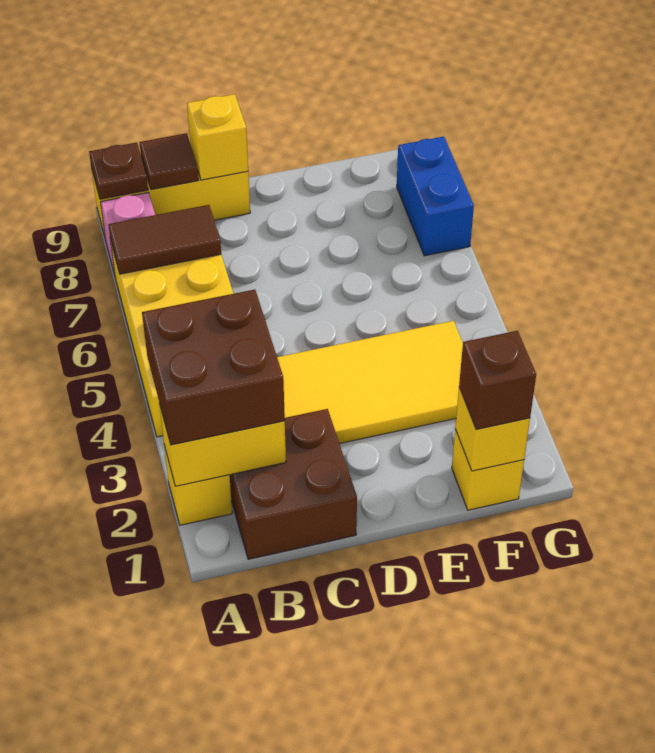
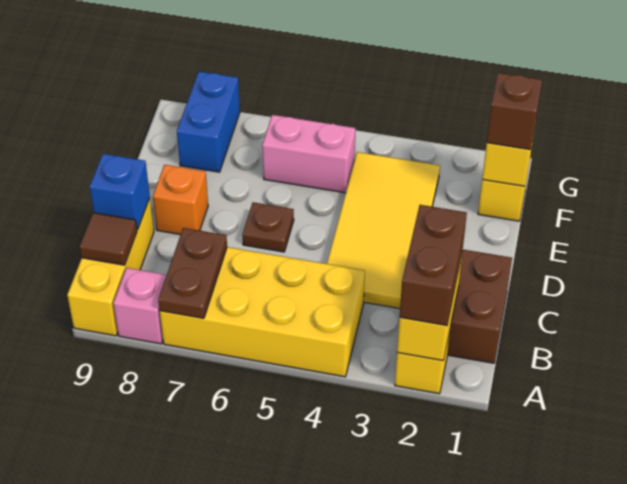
brown 2x2 brick [142,290,285,445] -> brown 1x2 brick [400,205,467,326]
brown 1x2 tile [108,205,221,274] -> brown 1x2 plate [158,228,227,318]
brown 1x1 plate [89,143,148,199] -> brown 1x1 plate moved to [242,202,294,252]
yellow 1x1 brick [187,94,248,180] -> blue 1x1 brick [90,154,150,230]
none -> orange 1x1 brick [153,165,208,235]
none -> pink 1x2 brick [262,115,355,193]
blue 1x2 brick [397,136,474,256] -> blue 1x2 brick turned to [177,72,240,172]

